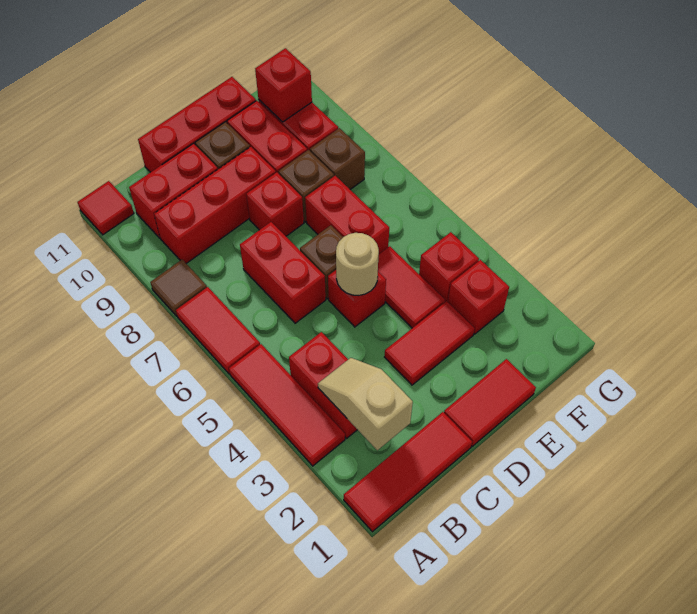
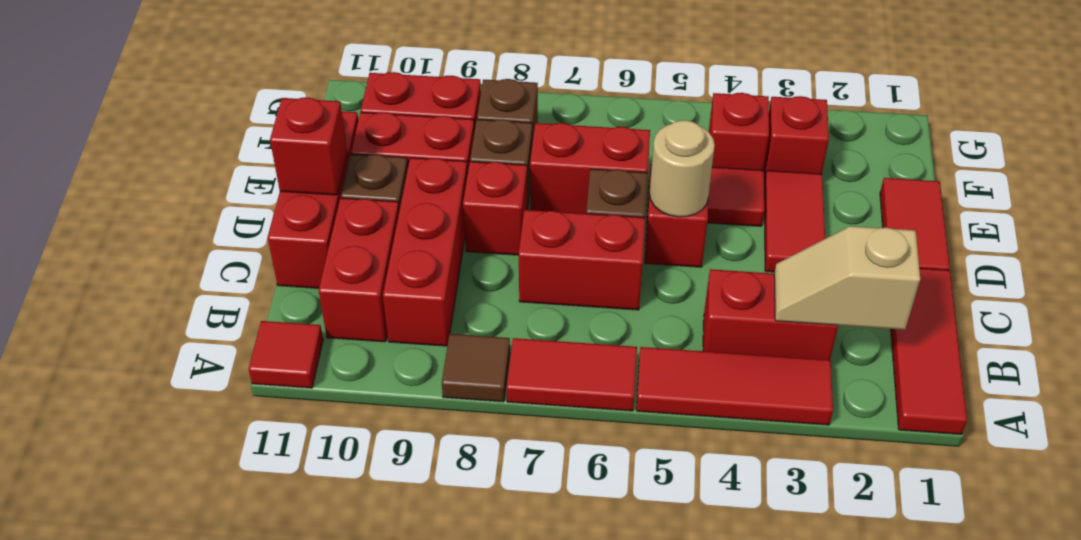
red 1x1 brick [255,48,312,122] -> red 1x1 brick moved to [270,98,347,195]

